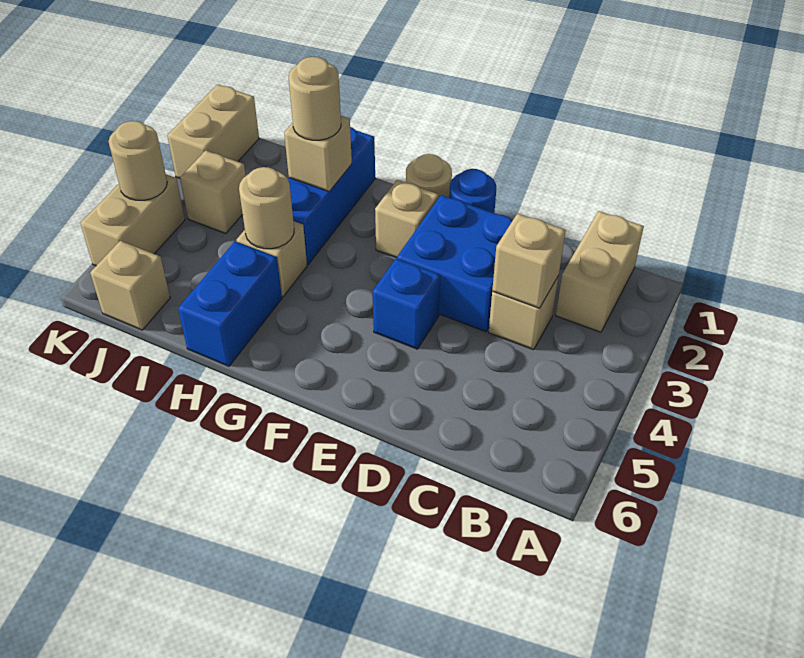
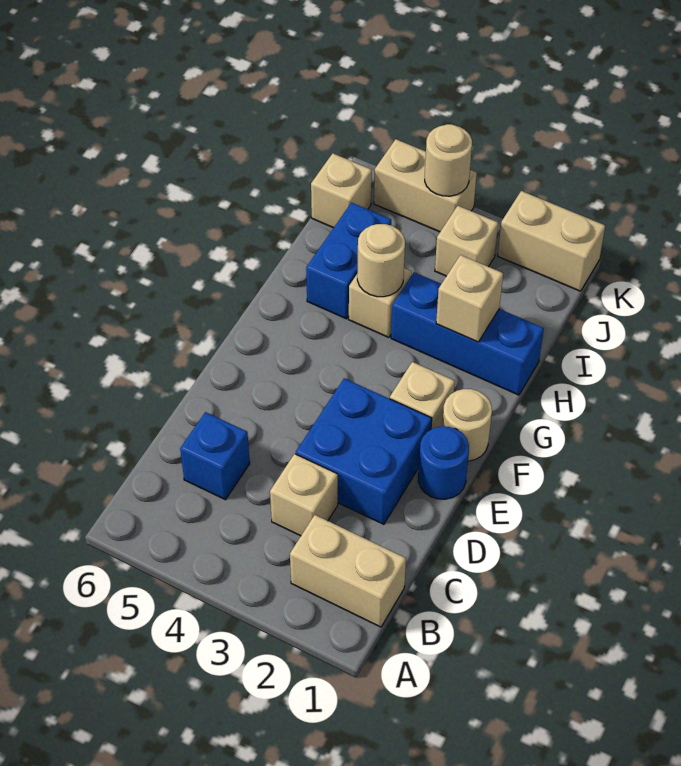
tan 1x1 brick [492,214,566,308] -> none
blue 1x1 brick [373,259,440,349] -> blue 1x1 brick moved to [180,412,250,500]
tan 1x1 round brick [289,57,341,140] -> none
blue 1x2 brick [178,241,282,366] -> blue 1x2 brick turned to [306,203,391,319]

